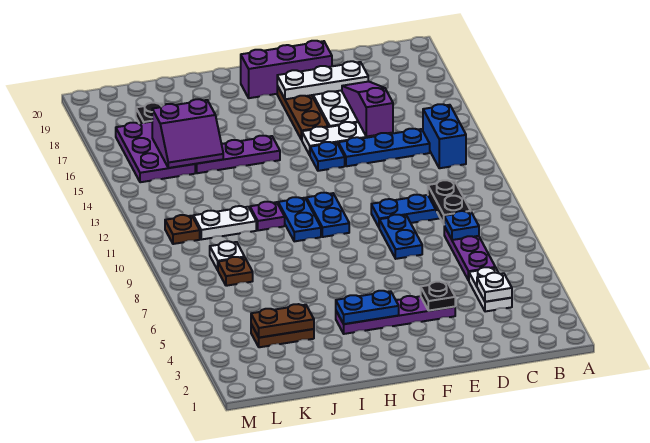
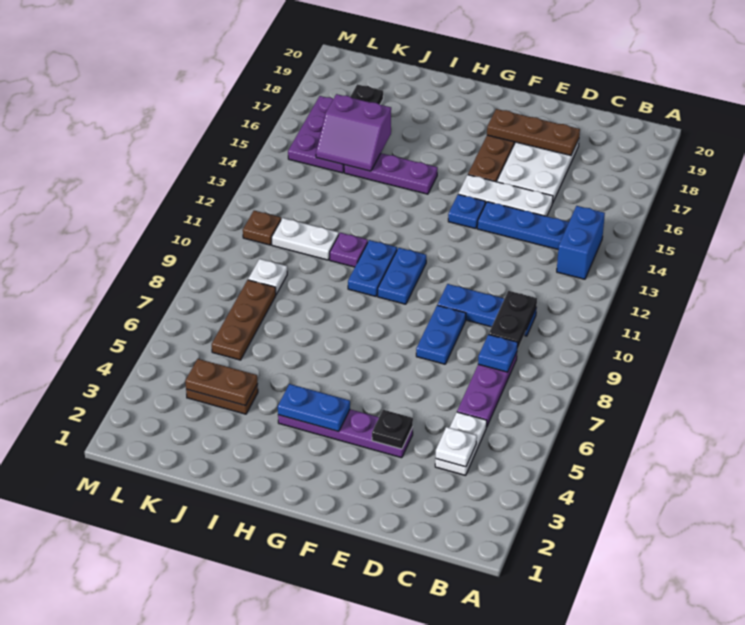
purple 1x3 slope [342,81,393,137] -> none
white 1x3 plate [277,61,368,99] -> brown 1x3 plate [487,109,580,155]
purple 1x3 brick [241,41,332,98] -> none
brown 1x1 plate [218,257,253,286] -> brown 1x3 plate [212,280,276,360]

